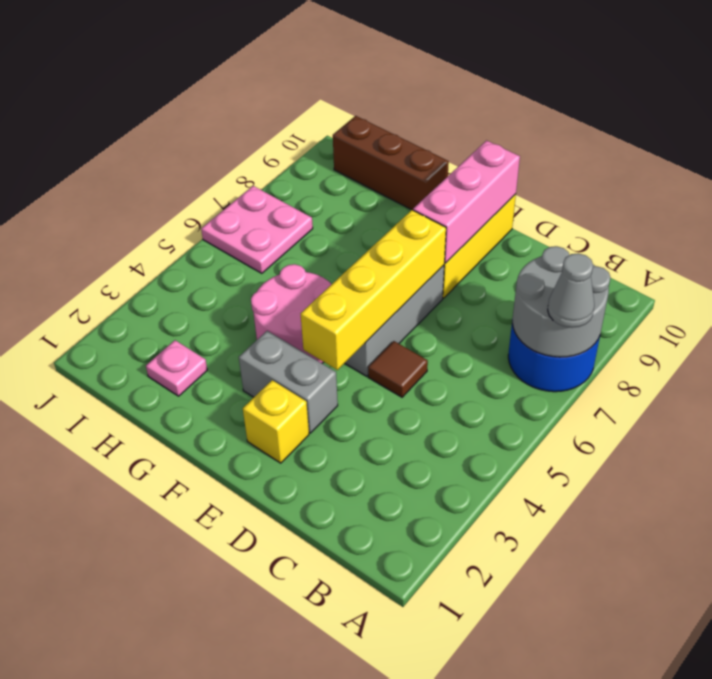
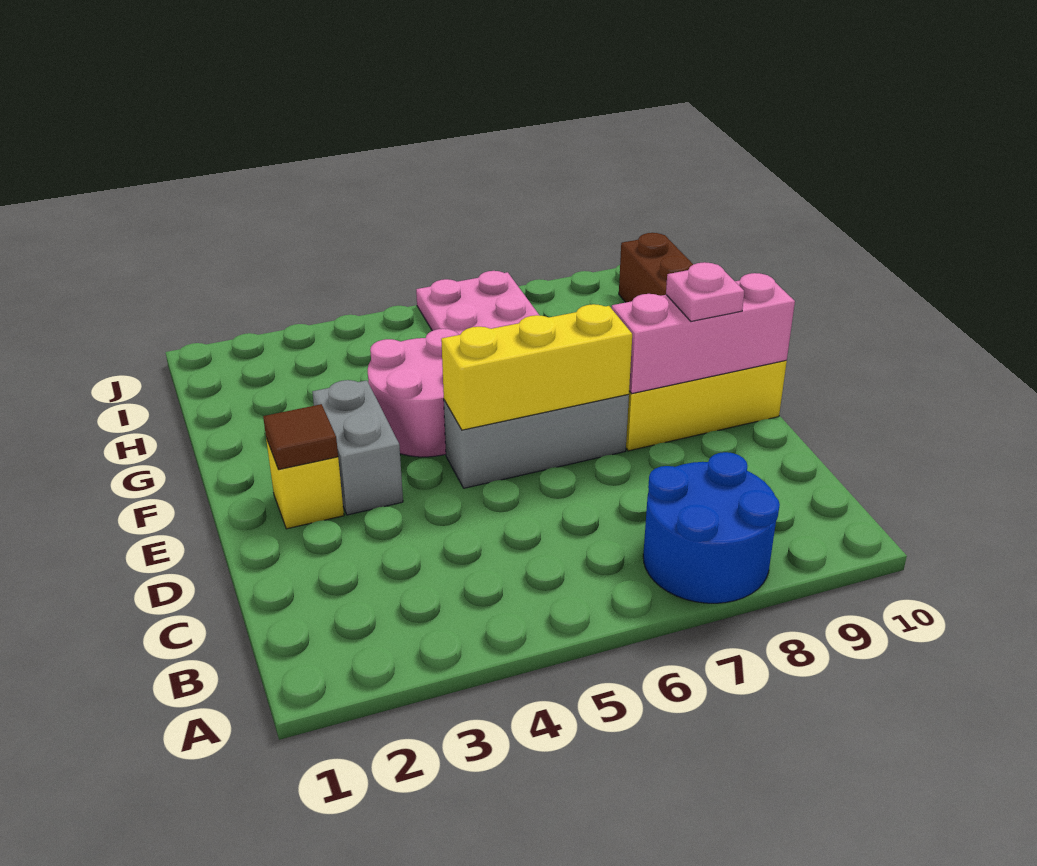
grey 2x2 round brick [512,246,611,357] -> none
grey 1x1 cone [548,253,594,328] -> none
brown 1x1 tile [368,341,428,397] -> brown 1x1 tile moved to [263,404,338,470]
yellow 1x4 brick [301,210,446,370] -> yellow 1x3 brick [441,304,632,430]
pink 1x1 plate [146,340,207,396] -> pink 1x1 plate moved to [666,262,744,321]

